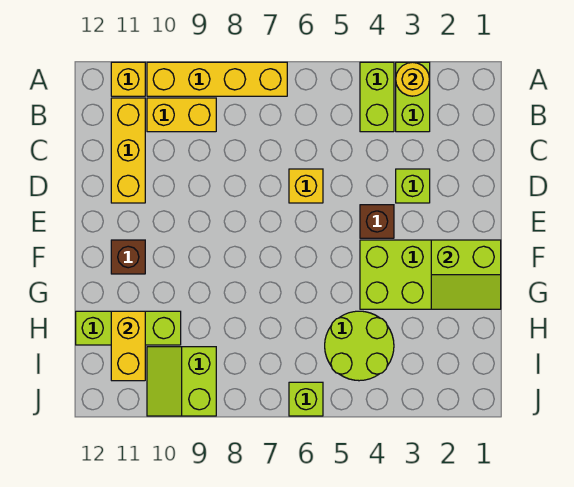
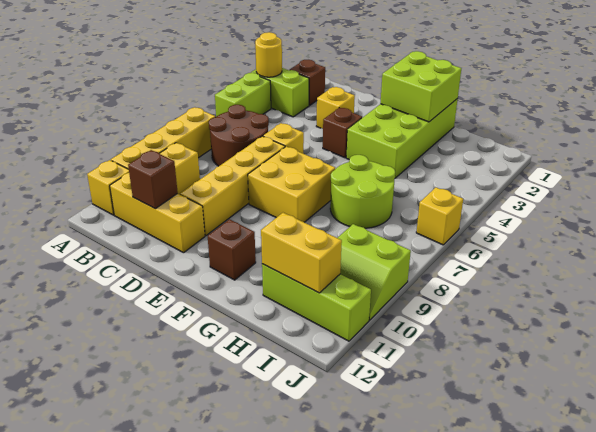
lime 1x2 brick [360,62,394,132] -> lime 1x2 brick turned to [215,73,271,116]
none -> brown 1x1 brick [290,60,325,105]
none -> brown 2x2 round brick [209,105,269,166]
none -> brown 1x1 brick [128,150,178,209]
lime 1x1 brick [396,169,430,203] -> yellow 1x1 brick [317,87,355,129]
none -> yellow 1x4 brick [180,136,285,236]
none -> yellow 2x2 brick [248,146,335,222]
lime 2x2 slope [431,240,501,309] -> lime 2x2 brick [380,51,461,122]
lime 2x2 round brick [325,311,394,381] -> lime 2x2 round brick moved to [330,155,395,228]
lime 1x3 brick [76,311,181,345] -> lime 1x3 brick turned to [262,264,371,341]
lime 1x1 brick [289,382,323,416] -> yellow 1x1 brick [416,187,463,245]

